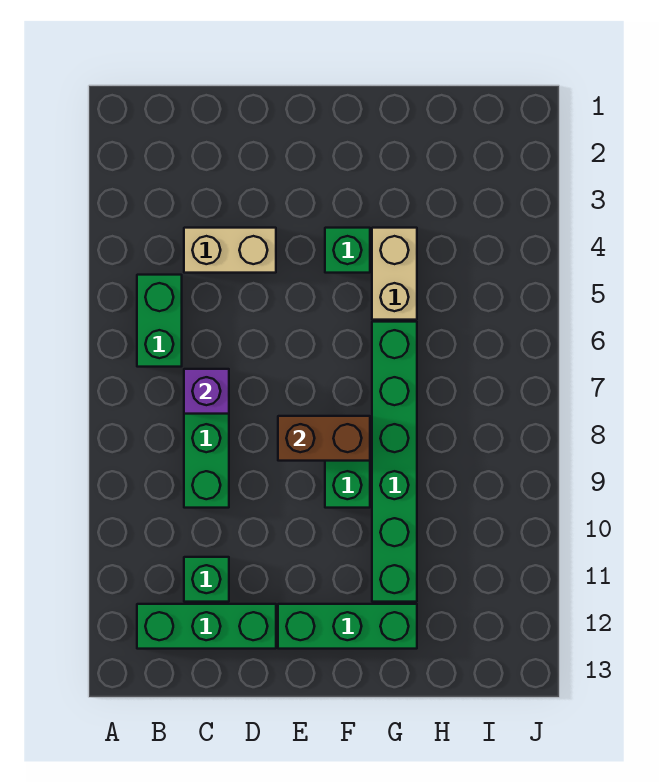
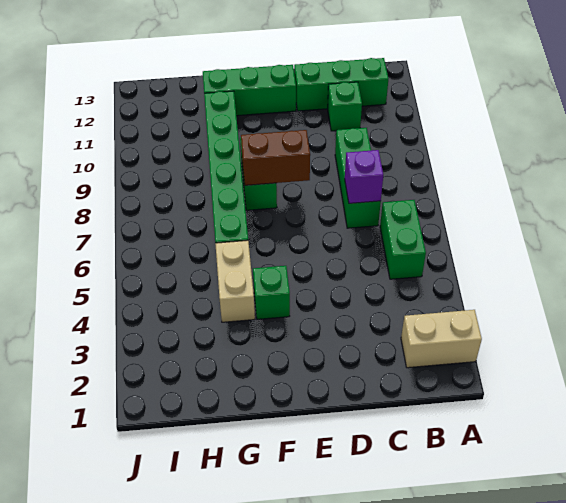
tan 1x2 brick [184,228,276,273] -> tan 1x2 brick moved to [401,310,482,368]

